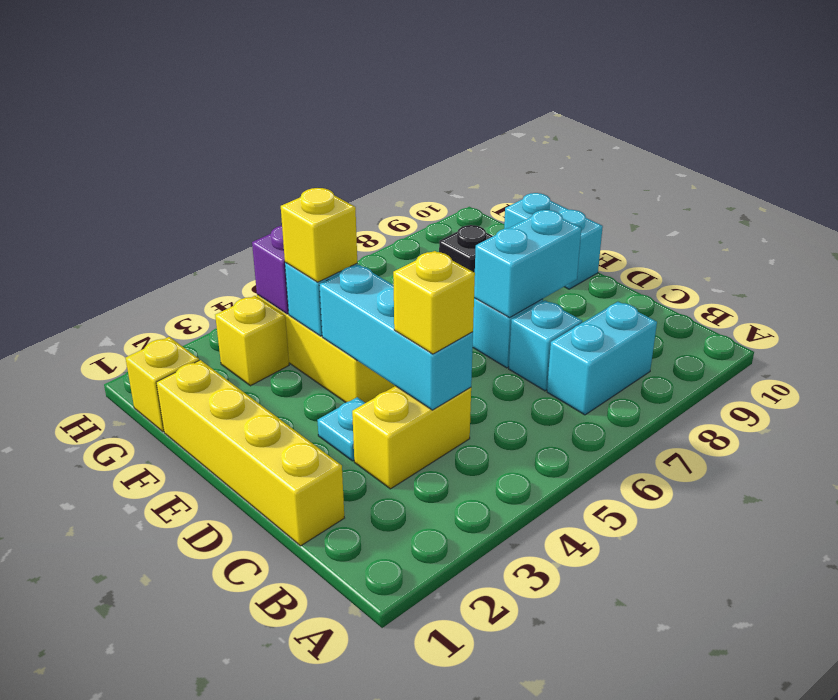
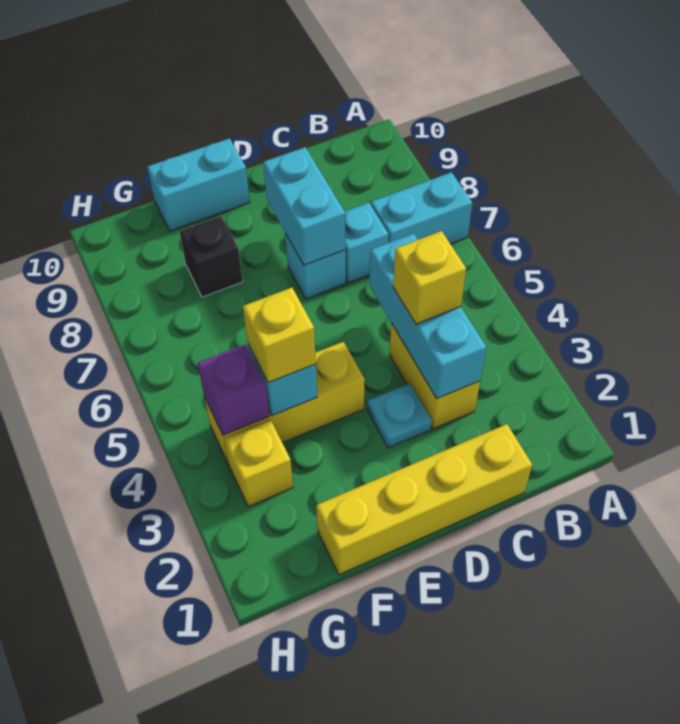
cyan 1x2 brick [547,302,657,415] -> cyan 1x2 brick turned to [371,172,472,244]
cyan 1x3 brick [319,265,473,410] -> cyan 1x3 brick turned to [370,234,487,399]
yellow 1x1 brick [126,337,199,432] -> none

